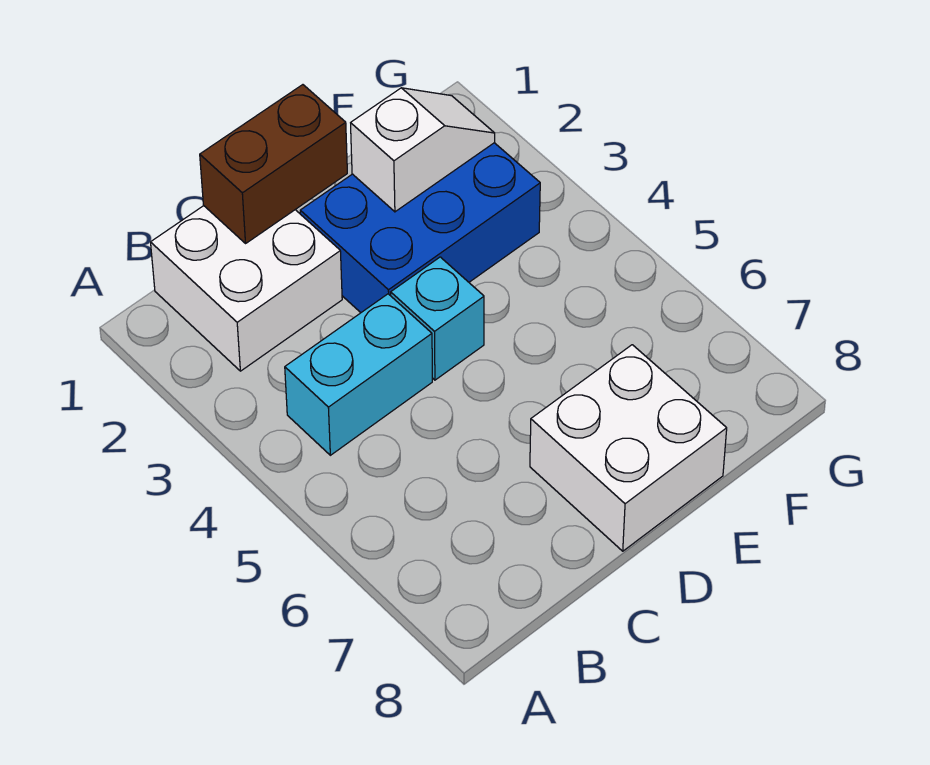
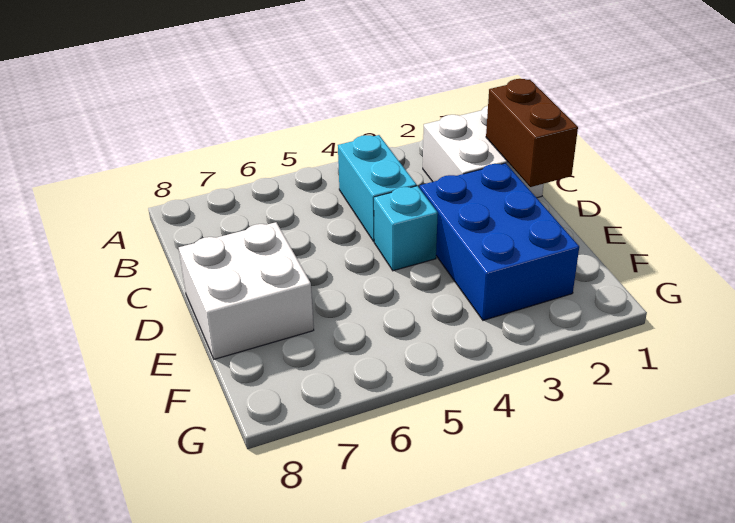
white 1x2 slope [351,88,495,212] -> none

